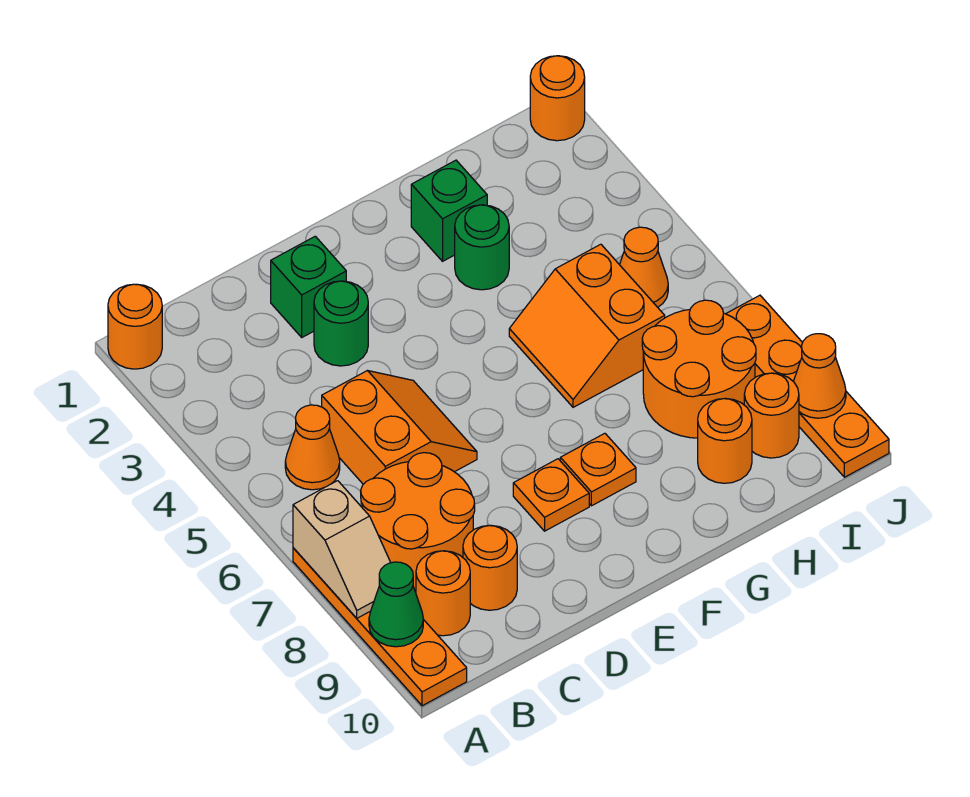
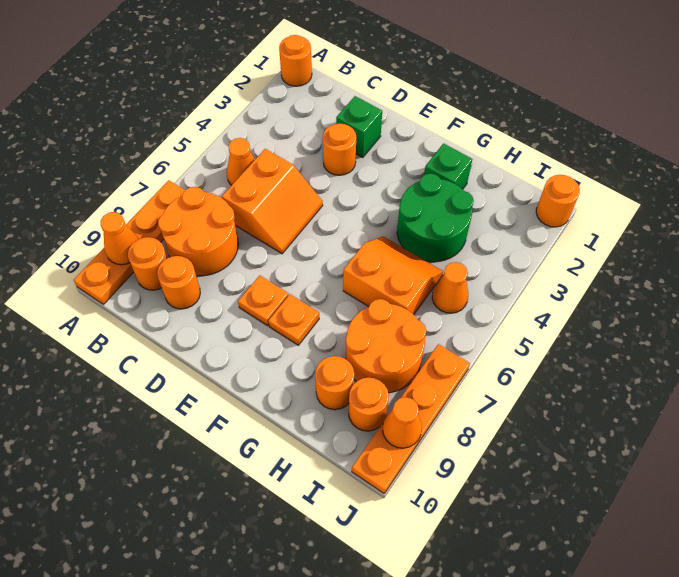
tan 1x2 slope [293,481,391,618] -> none
green 1x1 cone [369,562,423,647] -> orange 1x1 cone [101,212,138,265]
green 1x1 round brick [314,281,368,366] -> orange 1x1 round brick [323,124,356,175]
green 1x1 round brick [455,205,509,290] -> green 2x2 round brick [397,174,474,262]
orange 2x2 slope [509,244,665,407] -> orange 2x2 slope turned to [343,237,443,315]

